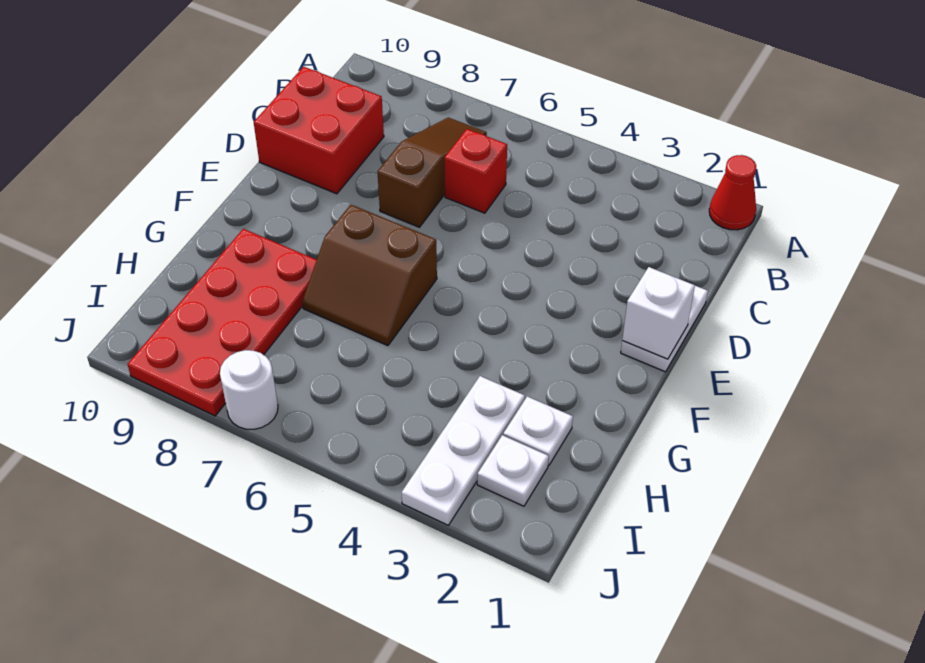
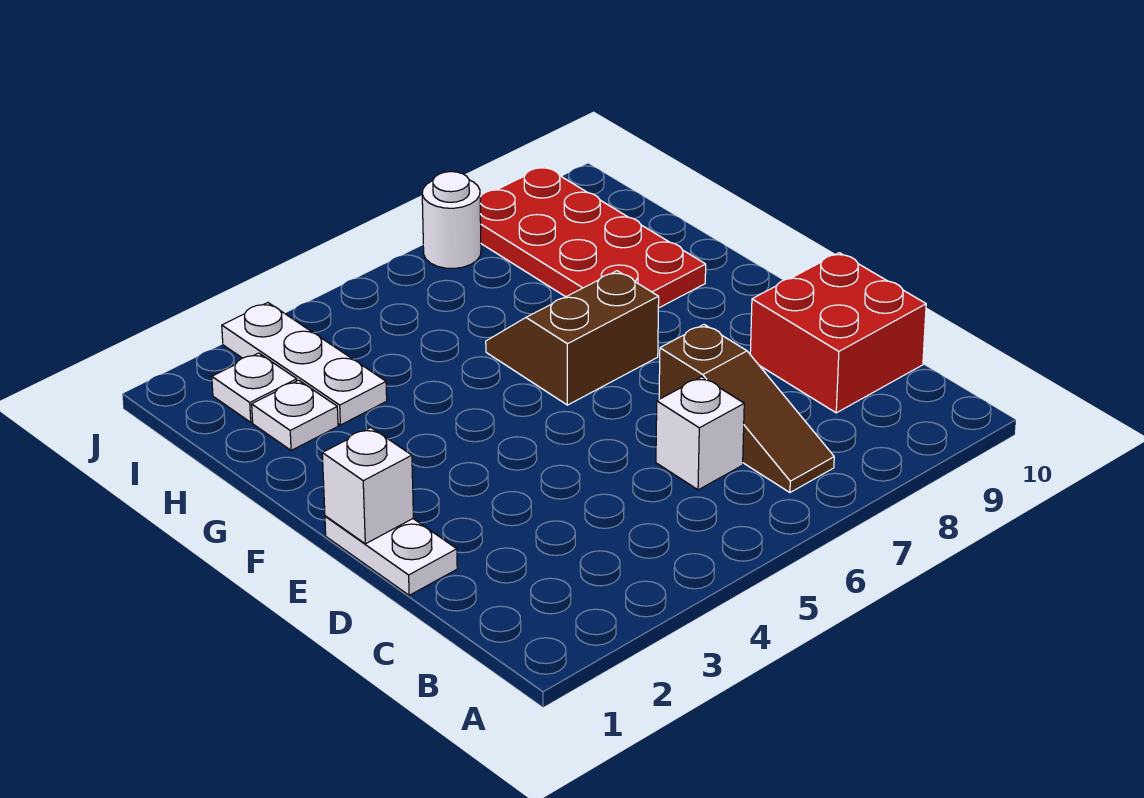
red 1x1 cone [709,155,756,230] -> none
red 1x1 brick [444,129,507,213] -> white 1x1 brick [656,377,744,490]

